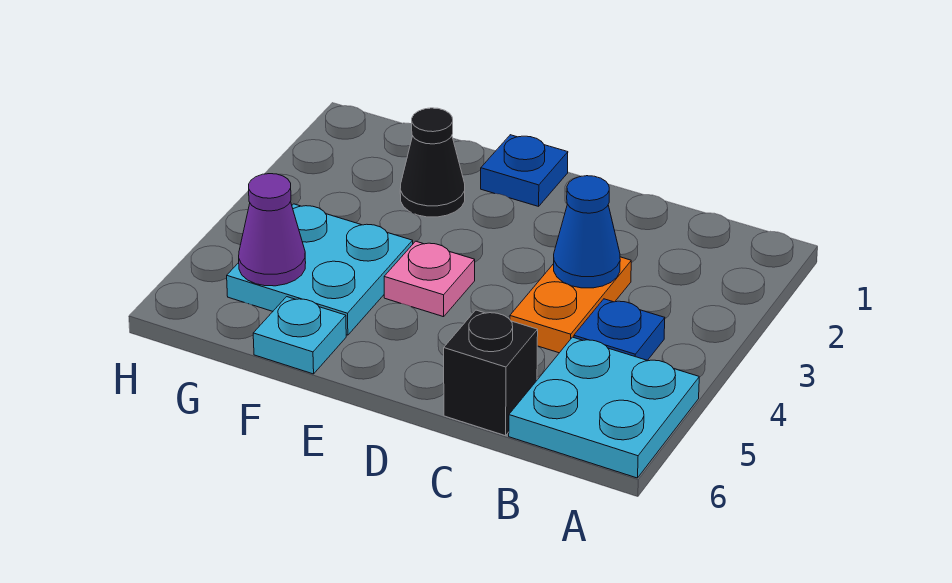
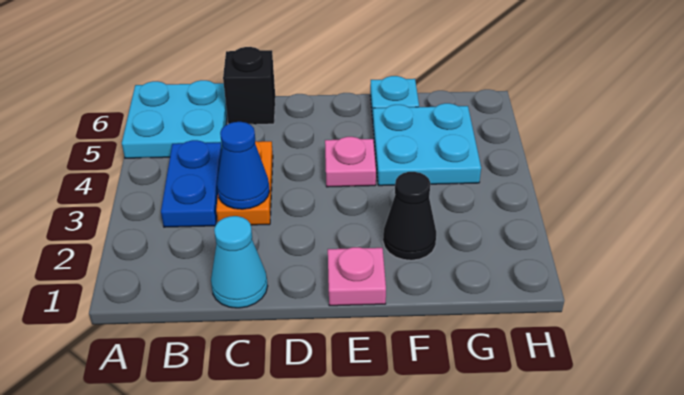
blue 1x1 plate [574,299,665,360] -> blue 1x2 plate [161,140,222,227]
none -> cyan 1x1 cone [211,216,268,308]
blue 1x1 plate [481,135,568,206] -> pink 1x1 plate [328,247,386,306]
purple 1x1 cone [239,174,306,286] -> none

